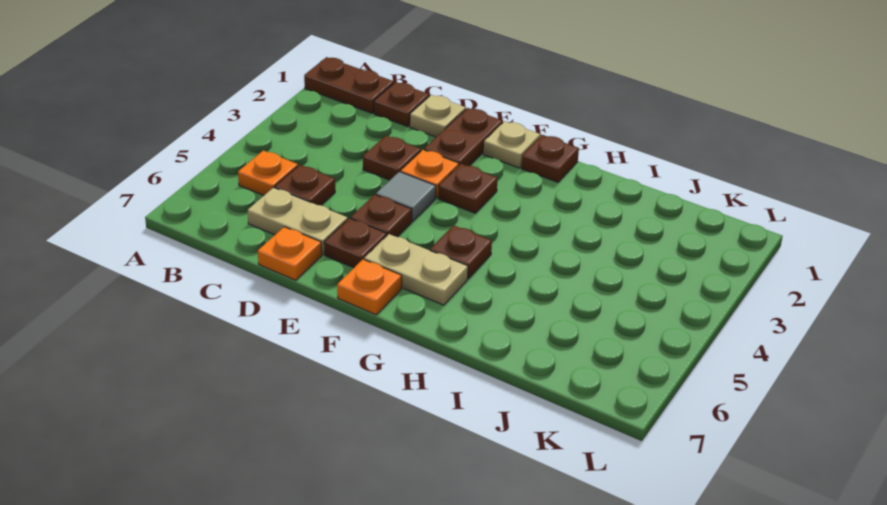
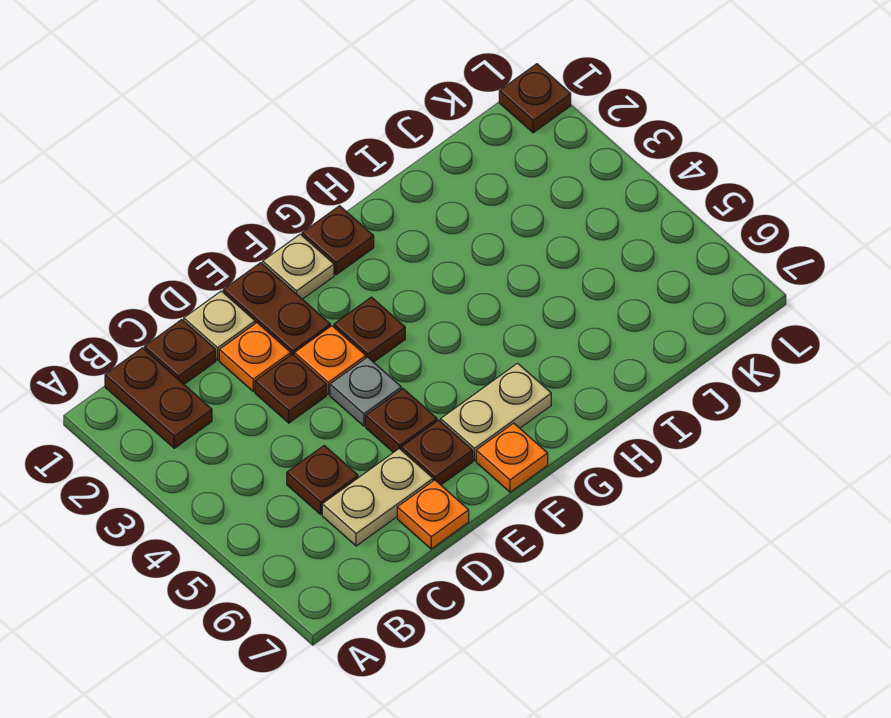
brown 1x2 plate [304,57,394,113] -> brown 1x2 plate turned to [105,348,212,448]
orange 1x1 plate [238,150,298,195] -> orange 1x1 plate moved to [219,323,291,391]
grey 1x1 tile [376,172,436,222] -> grey 1x1 plate [330,357,401,426]
brown 1x1 plate [430,225,492,279] -> brown 1x1 plate moved to [499,64,571,133]

